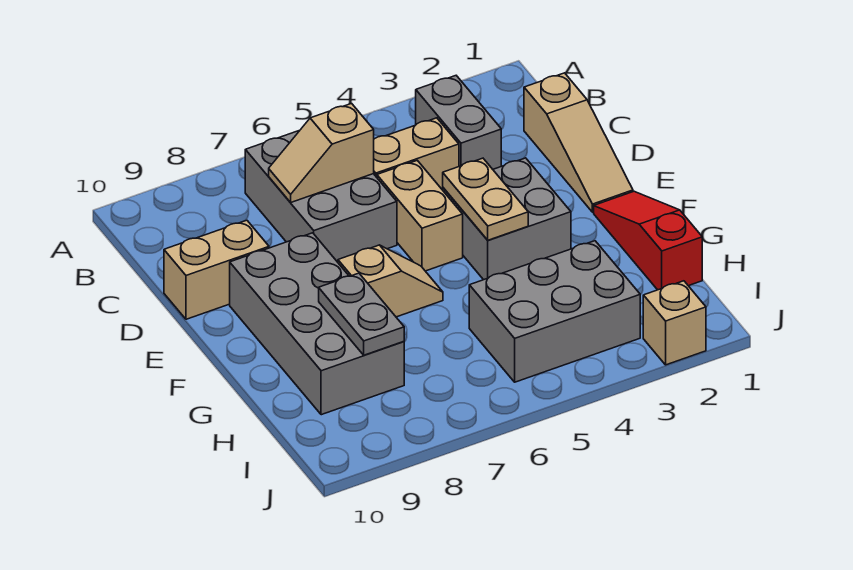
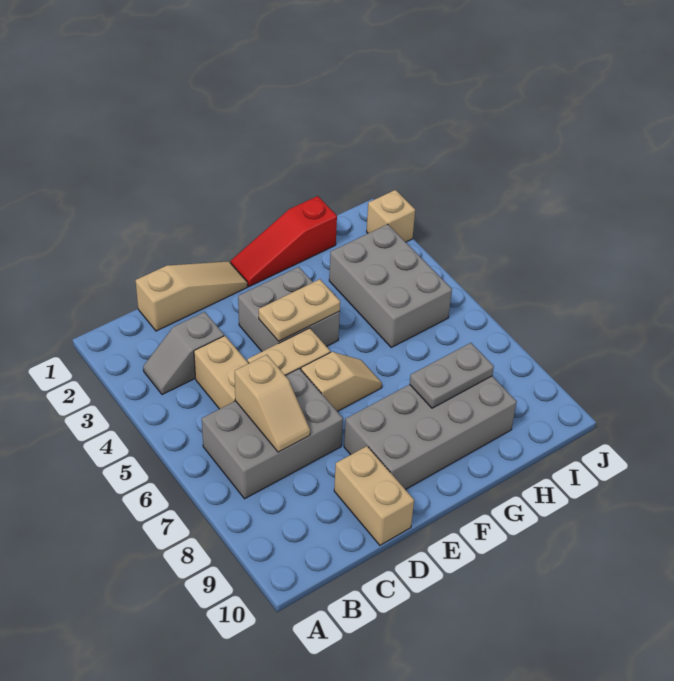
grey 1x2 brick [416,76,501,169] -> grey 1x2 slope [143,312,224,395]
tan 1x2 slope [338,245,443,317] -> tan 1x2 slope turned to [301,352,382,411]

